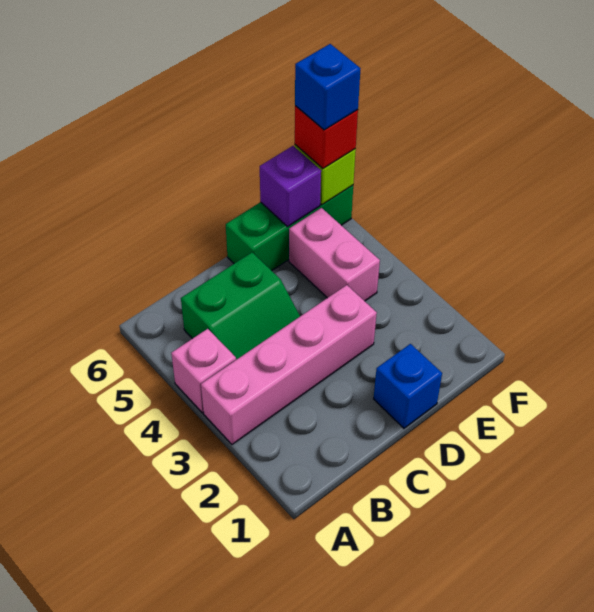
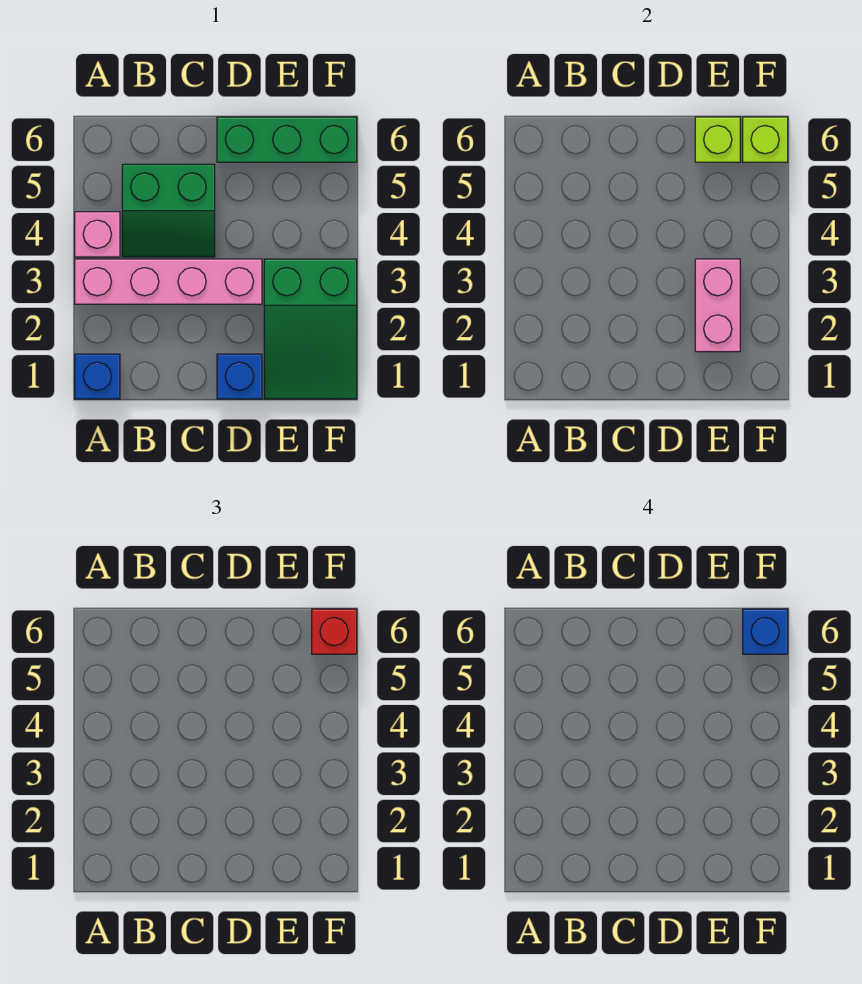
none -> blue 1x1 brick [75,354,120,399]
none -> green 2x3 slope [264,259,357,399]
pink 1x2 brick [289,208,380,301] -> pink 1x2 brick moved to [695,259,740,352]
purple 1x1 brick [260,146,321,227] -> lime 1x1 brick [695,117,740,162]

